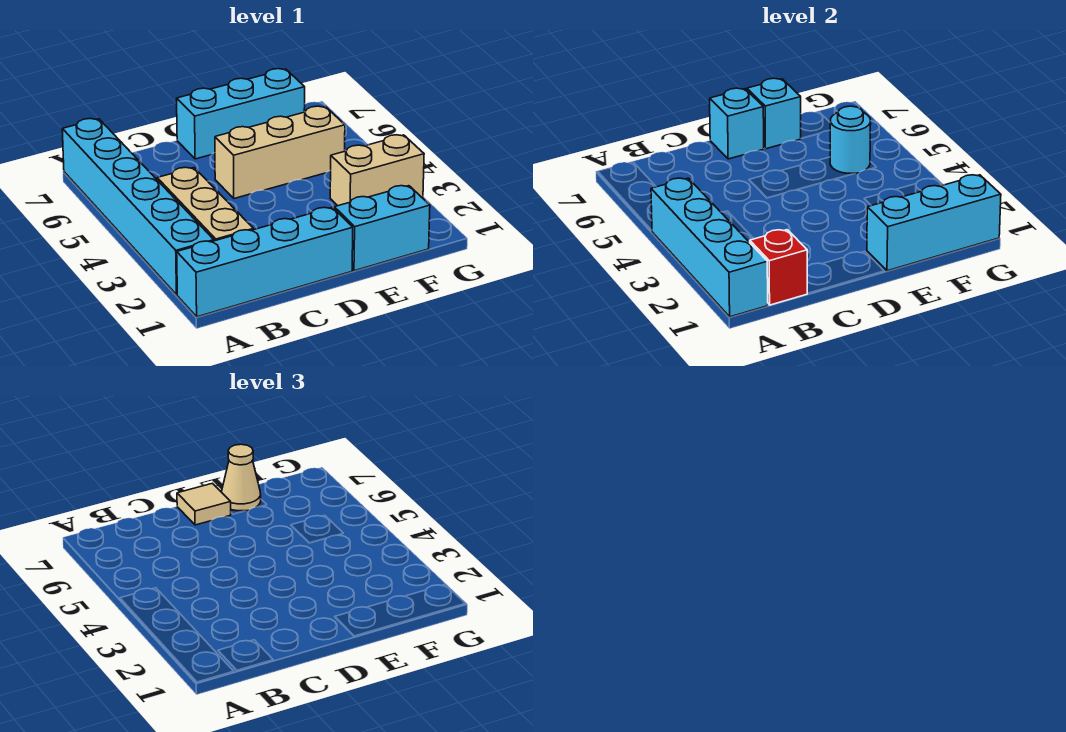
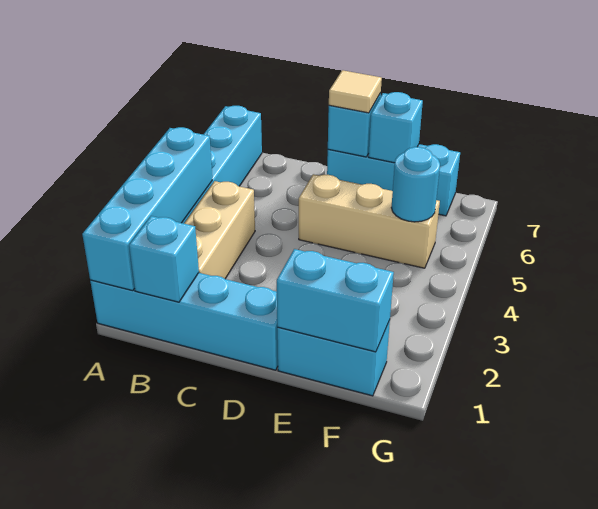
red 1x1 brick [750,230,808,305] -> cyan 1x1 brick [129,216,199,302]
cyan 1x3 brick [867,175,1001,271] -> cyan 1x2 brick [277,249,394,352]
tan 1x1 cone [222,444,261,511] -> none
tan 1x2 brick [330,135,424,206] -> none

